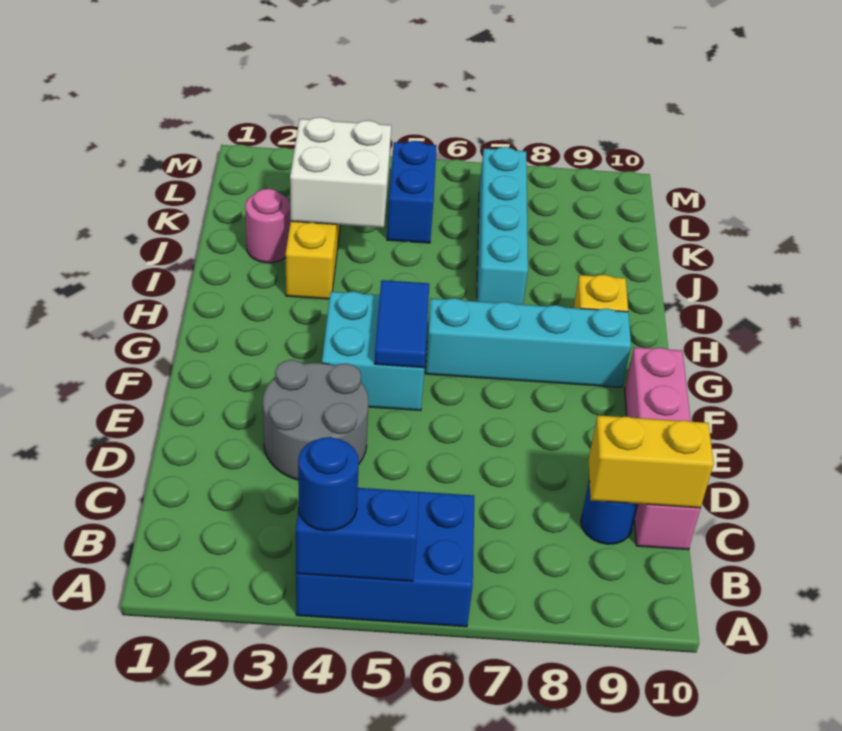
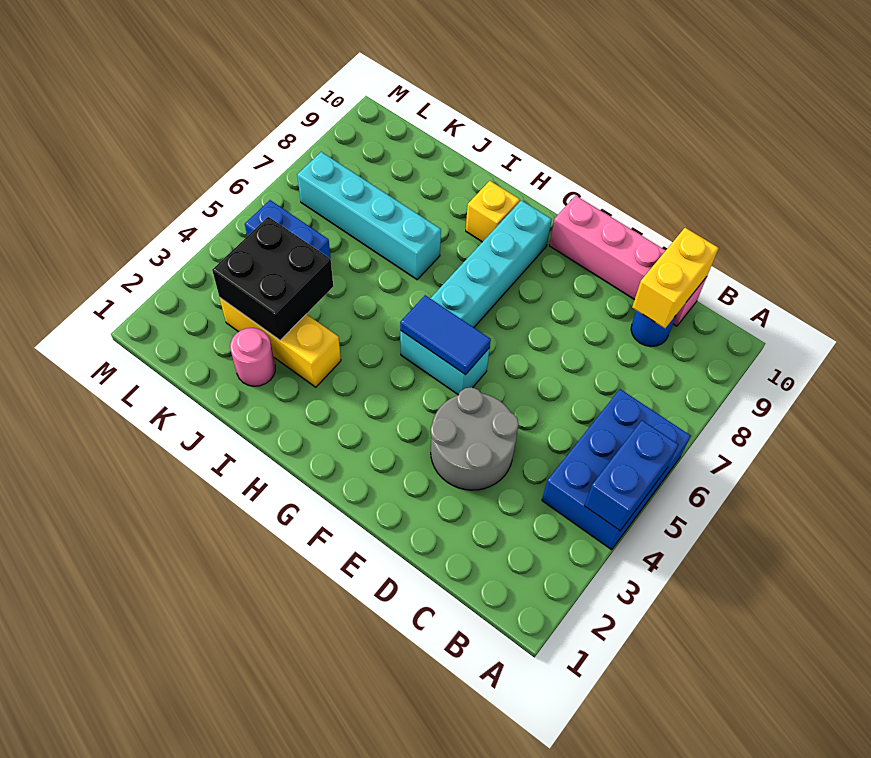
blue 1x1 round brick [298,437,359,531] -> none
cyan 2x2 brick [322,291,424,411] -> cyan 1x2 brick [400,331,490,395]
white 2x2 brick [290,117,391,228] -> black 2x2 brick [212,217,333,340]

